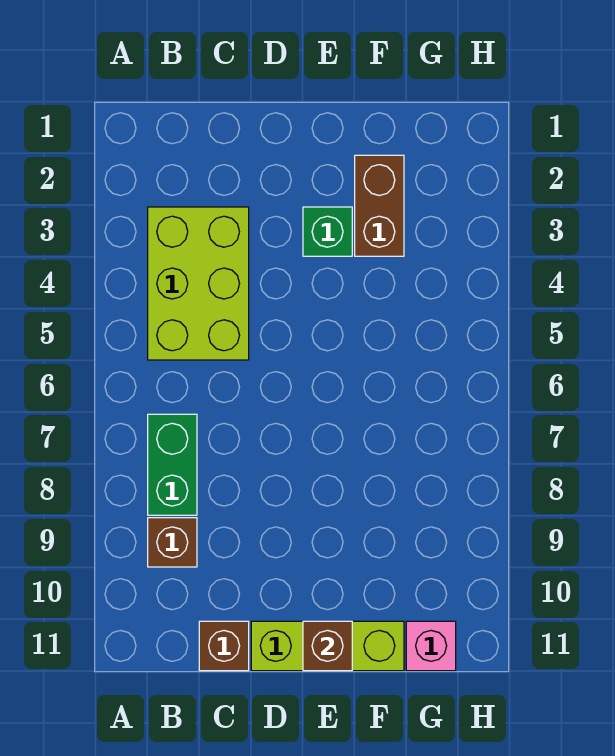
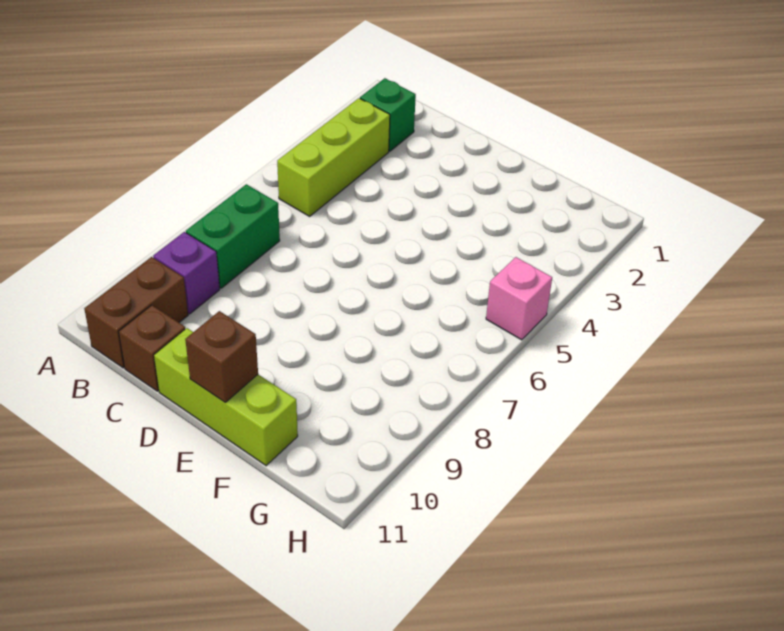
lime 2x3 brick [148,207,249,360] -> lime 1x3 brick [277,98,390,216]
brown 1x1 brick [148,518,197,567] -> purple 1x1 brick [153,232,220,314]
green 1x1 brick [303,207,352,256] -> green 1x1 brick moved to [360,78,416,151]
brown 1x2 brick [355,155,404,256] -> brown 1x2 brick moved to [84,257,188,368]
pink 1x1 brick [406,621,456,671] -> pink 1x1 brick moved to [486,257,552,340]

